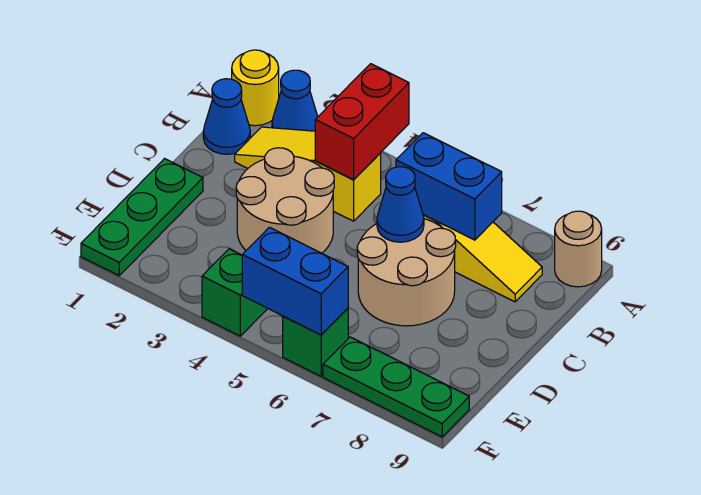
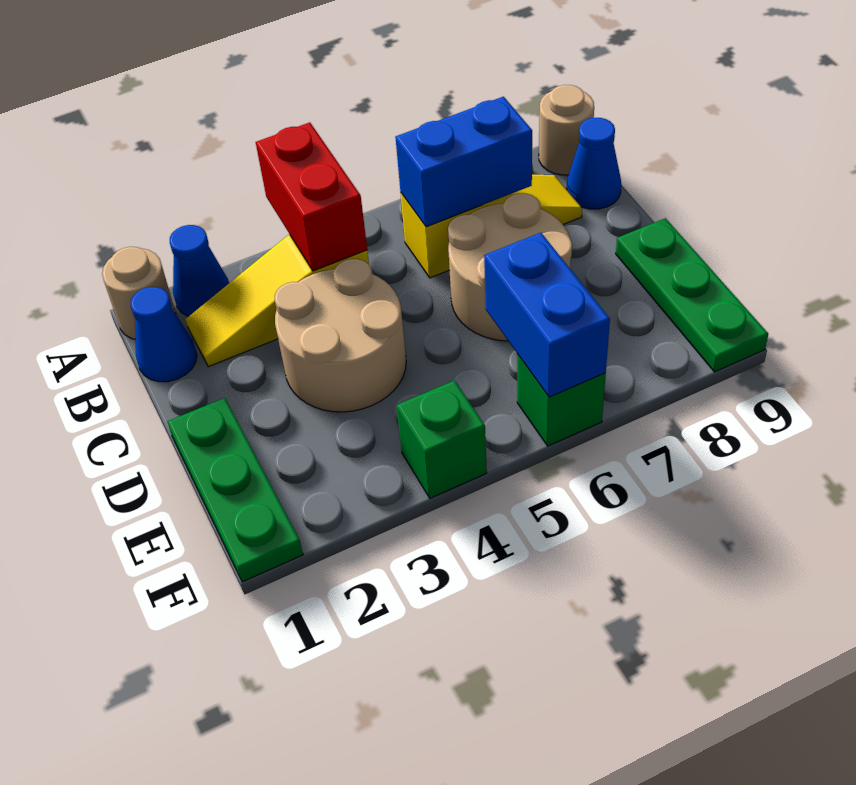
yellow 1x1 round brick [232,50,279,126] -> tan 1x1 round brick [102,247,176,339]
blue 1x1 cone [377,167,424,242] -> blue 1x1 cone moved to [567,118,621,209]
blue 1x2 brick [242,227,348,335] -> blue 1x2 brick turned to [484,233,610,397]
green 1x3 plate [323,337,469,437] -> green 1x3 plate turned to [616,218,768,372]

